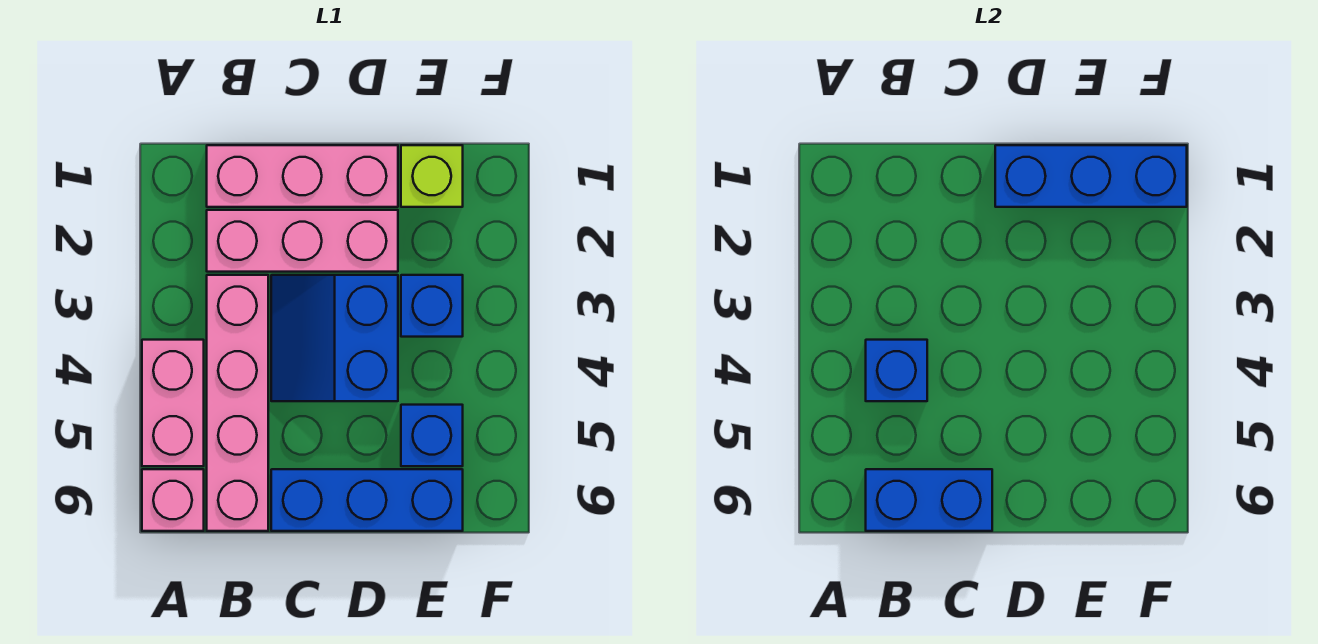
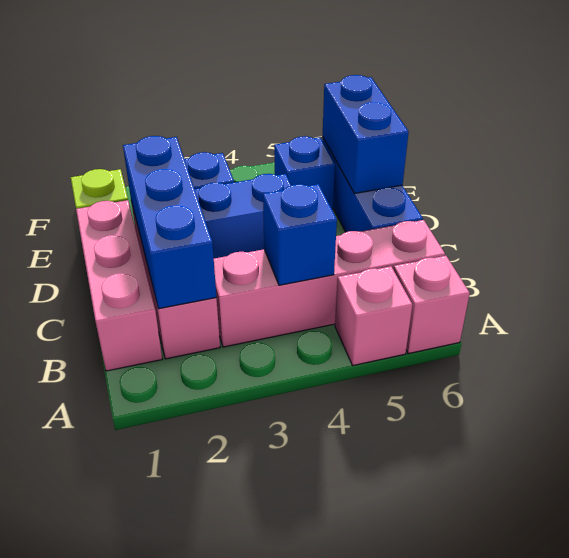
pink 1x2 brick [142,340,204,466] -> pink 1x1 brick [335,266,412,365]
blue 1x2 brick [866,469,992,531] -> blue 1x2 brick moved to [323,75,409,194]
blue 1x3 brick [995,145,1187,207] -> blue 1x3 brick moved to [123,136,216,309]

